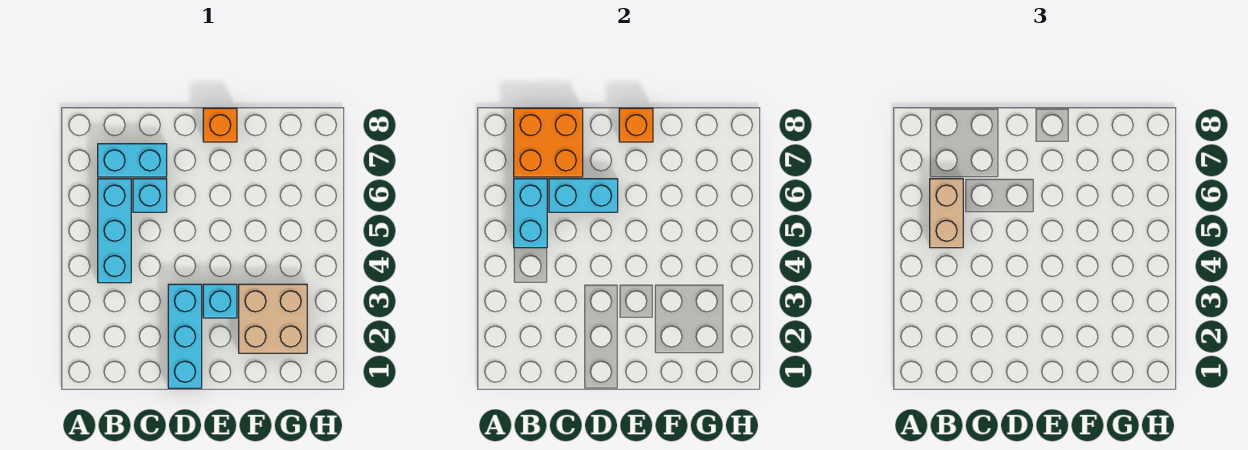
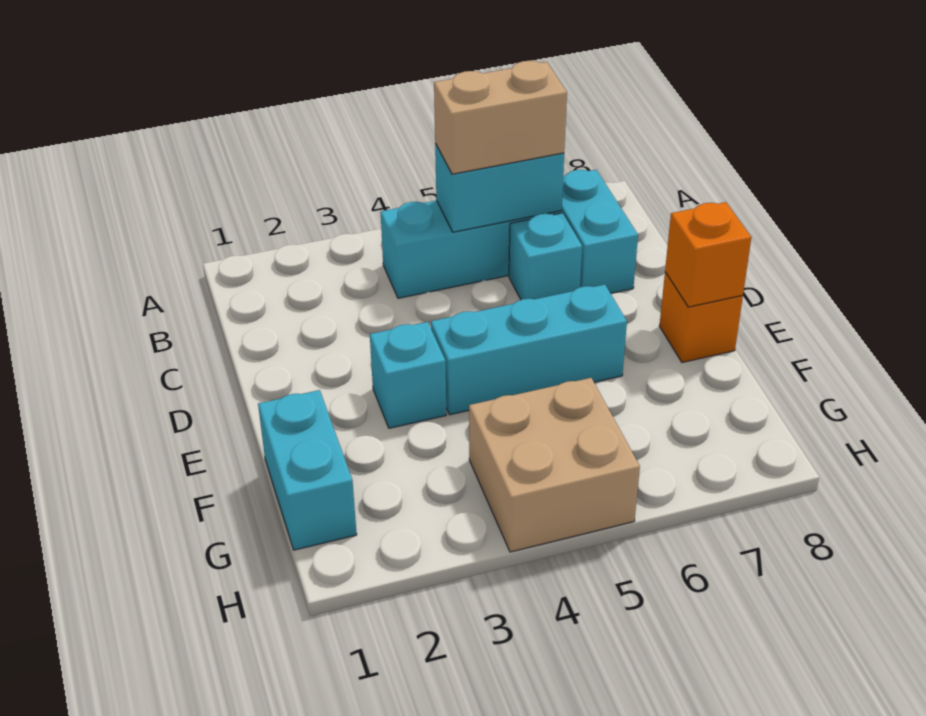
orange 2x2 brick [514,108,583,177] -> none
cyan 1x2 brick [549,179,618,212] -> cyan 1x2 brick moved to [258,390,357,550]
cyan 1x3 brick [168,284,202,388] -> cyan 1x3 brick moved to [431,284,627,415]
tan 2x2 brick [239,284,307,353] -> tan 2x2 brick moved to [469,378,640,552]

